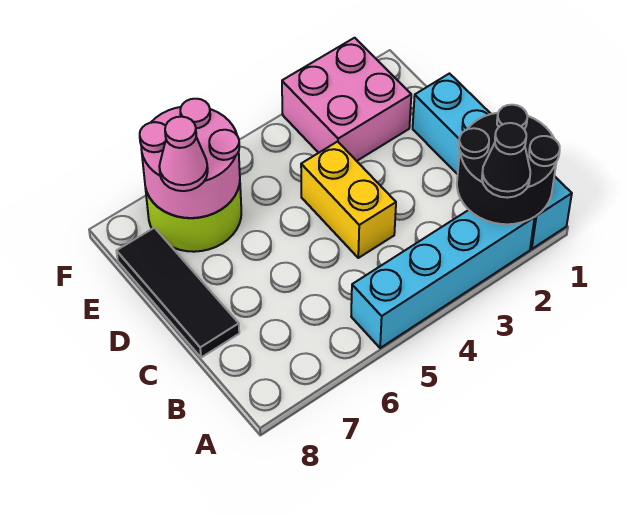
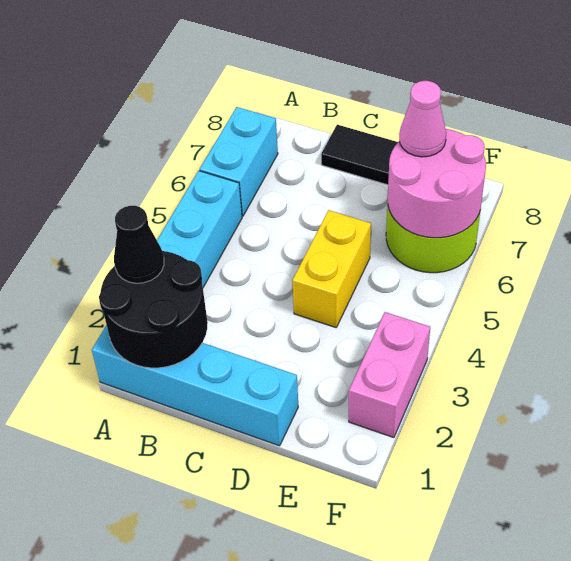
none -> cyan 1x2 brick [200,107,278,216]
yellow 1x2 brick [301,142,396,258] -> yellow 1x2 brick turned to [292,210,371,327]
pink 2x2 brick [282,38,411,161] -> pink 1x2 brick [349,312,430,438]

